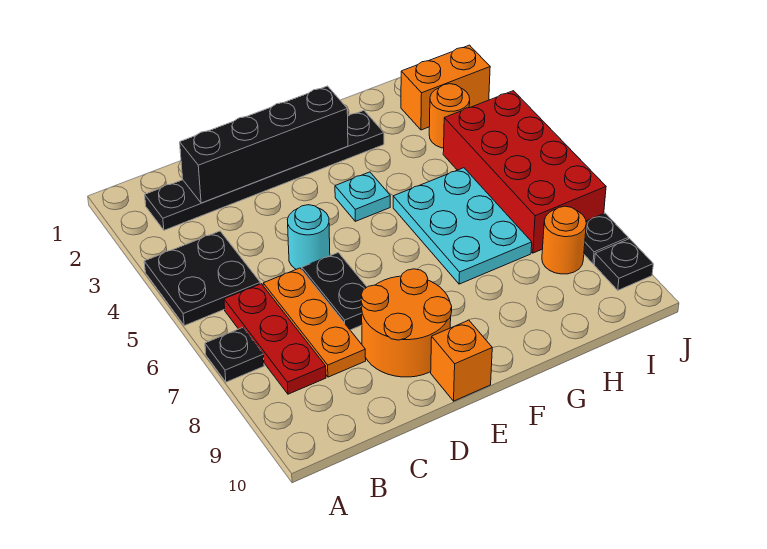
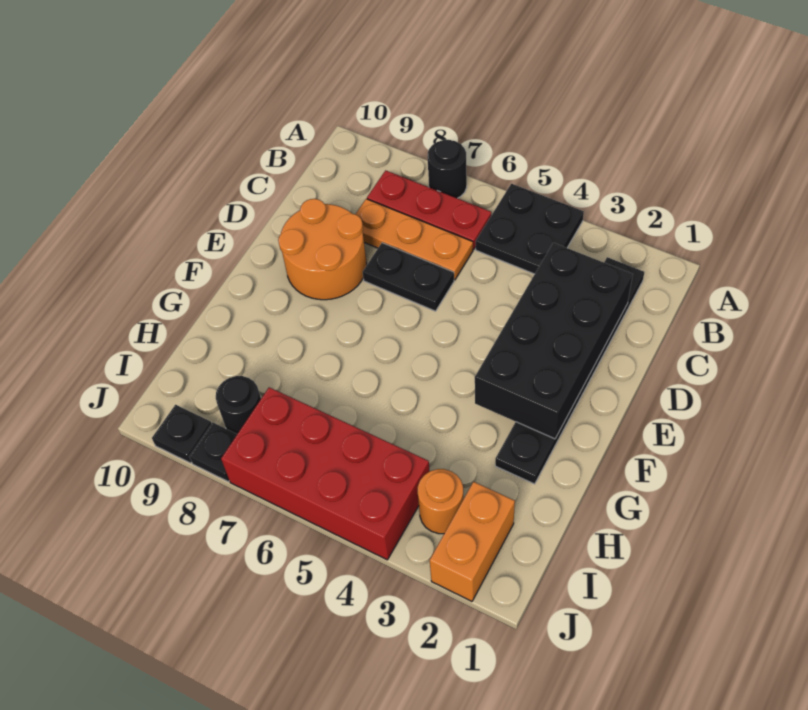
black 1x1 plate [205,328,264,382] -> black 1x1 round brick [427,140,467,198]
black 1x4 brick [180,86,348,203] -> black 2x4 brick [475,243,633,439]
cyan 1x1 round brick [287,205,330,270] -> none
orange 1x1 brick [431,320,492,401] -> none
cyan 1x1 plate [335,172,390,221] -> none
cyan 2x3 plate [393,168,532,284] -> none
orange 1x1 round brick [542,206,586,274] -> black 1x1 round brick [216,376,261,434]

